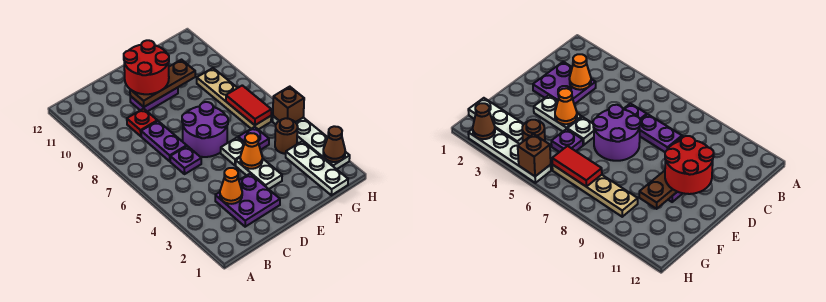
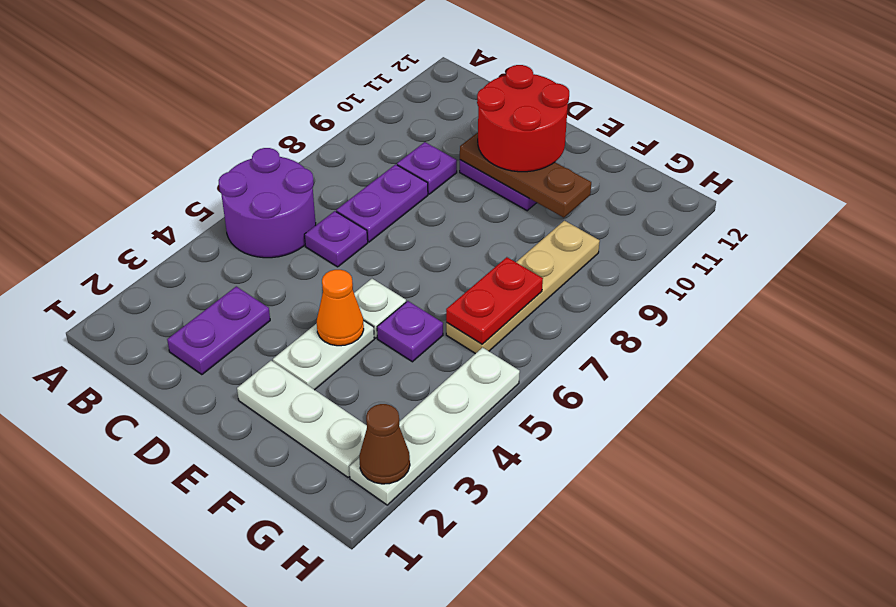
purple 2x2 plate [215,174,280,227] -> purple 1x2 plate [167,286,270,375]
orange 1x1 cone [220,168,242,204] -> none
red 1x1 plate [127,109,157,136] -> purple 1x1 plate [397,142,457,194]
purple 2x2 round brick [182,102,228,157] -> purple 2x2 round brick moved to [219,148,316,258]
white 1x3 plate [286,141,348,195] -> white 1x3 plate turned to [237,361,367,477]
brown 1x1 round brick [275,118,297,154] -> none
red 1x2 tile [226,85,271,125] -> red 1x2 plate [446,257,543,344]
brown 1x1 brick [273,87,304,122] -> none

